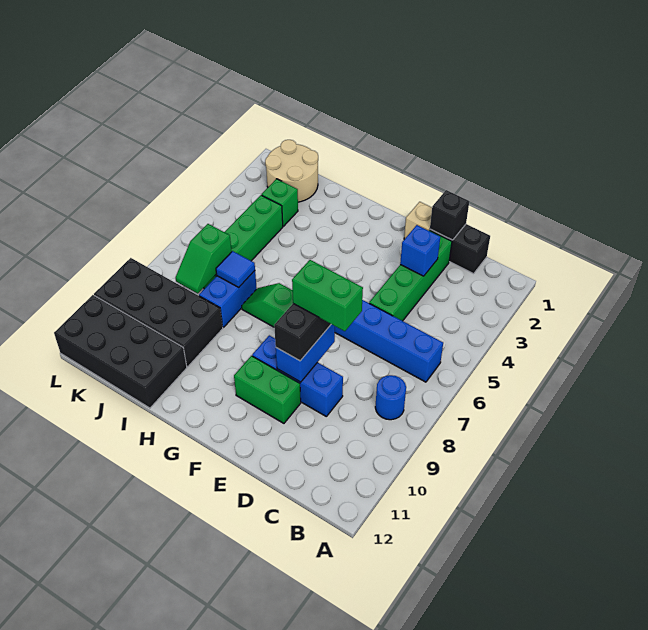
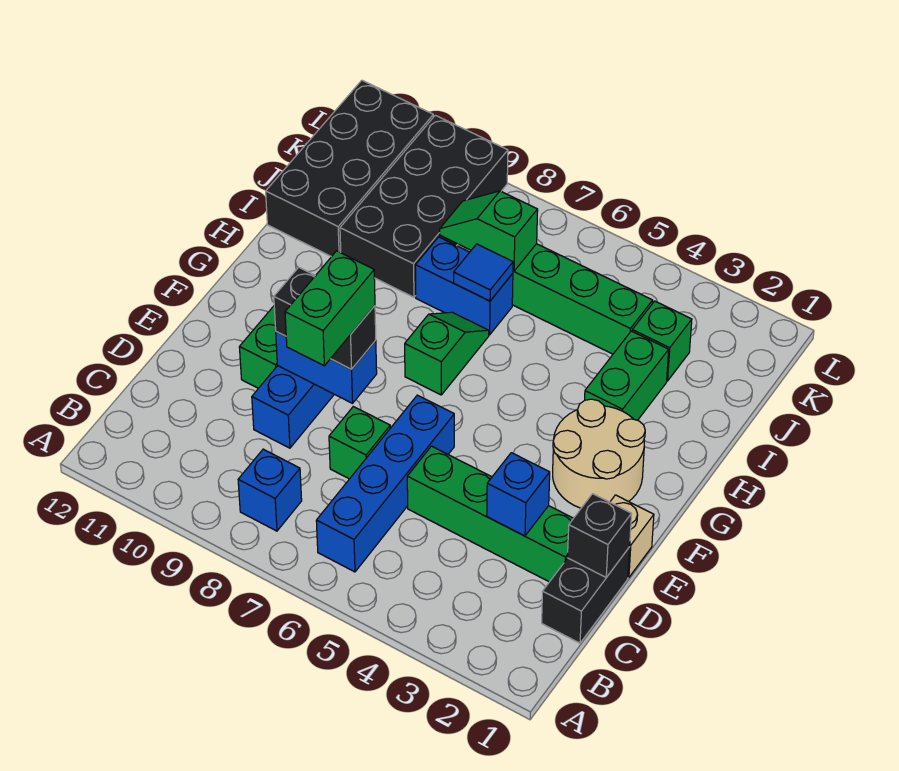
blue 1x1 round brick [375,375,406,420] -> blue 1x1 brick [238,449,302,531]
none -> green 1x1 brick [329,407,390,479]
none -> green 1x2 brick [585,331,669,420]
tan 2x2 round brick [265,140,318,202] -> tan 2x2 round brick moved to [553,399,645,508]

